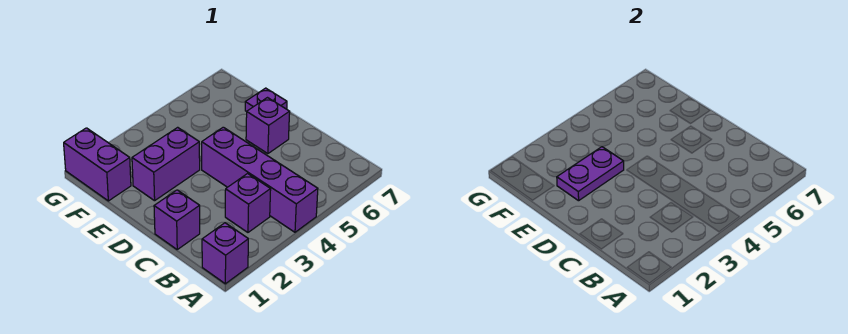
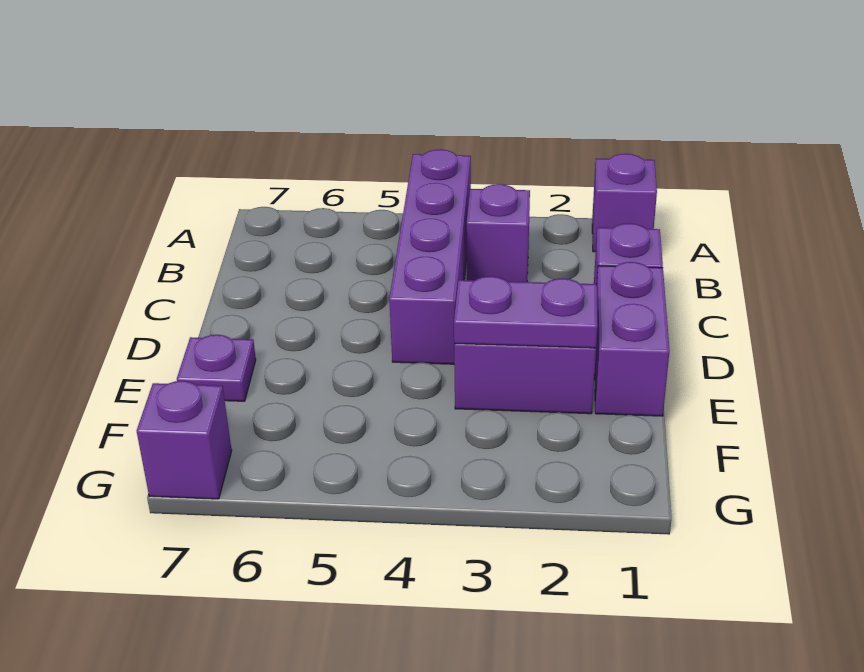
purple 1x1 brick [246,98,290,154] -> purple 1x1 brick moved to [137,381,232,499]
purple 1x2 brick [64,128,131,201] -> purple 1x2 brick moved to [595,262,670,416]

